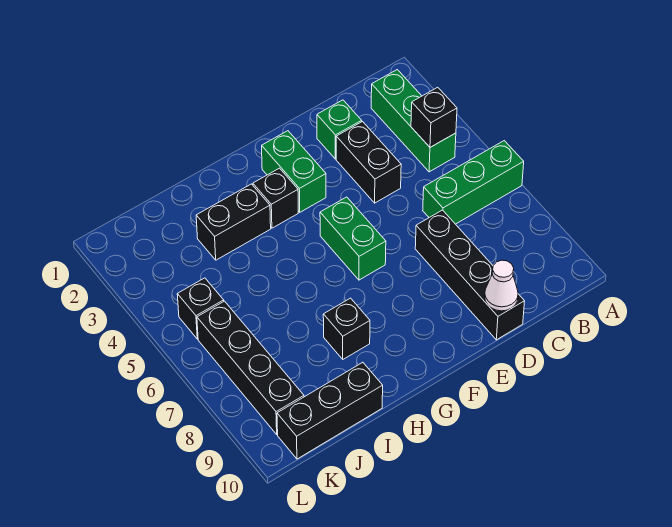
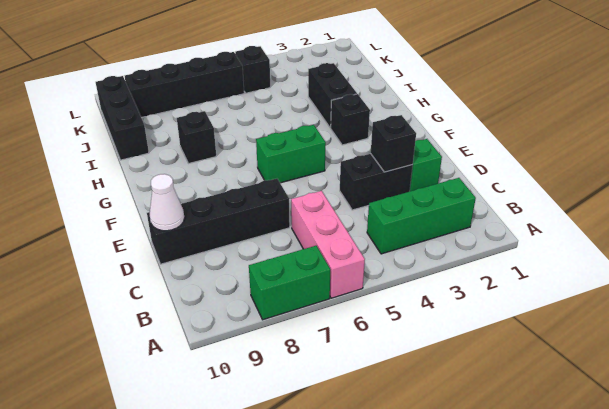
green 1x3 brick [423,141,524,224] -> pink 1x3 brick [291,191,365,298]
black 1x1 brick [411,87,457,147] -> black 1x1 brick moved to [371,115,416,172]
green 1x2 brick [262,131,326,212] -> green 1x2 brick moved to [249,246,330,320]

